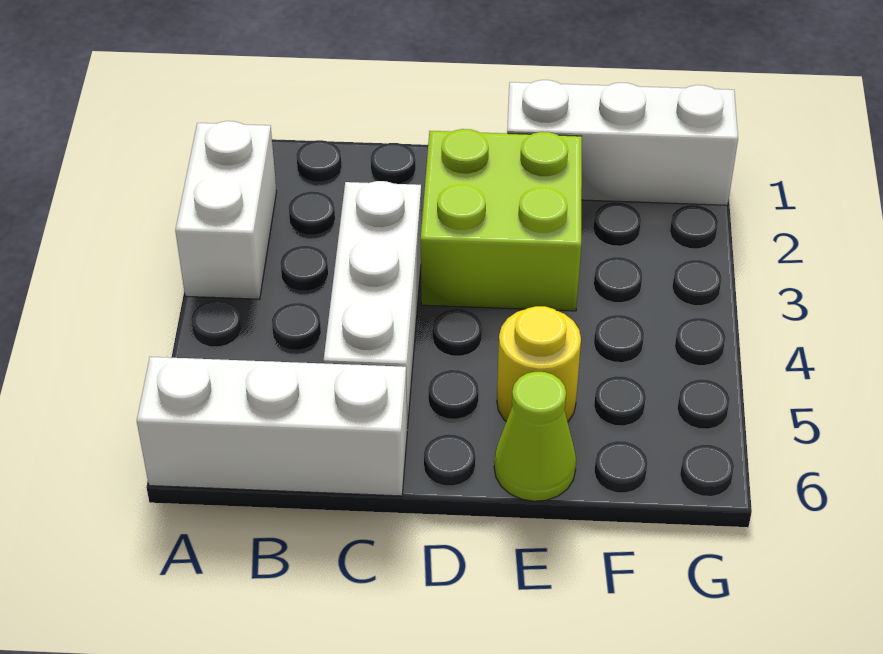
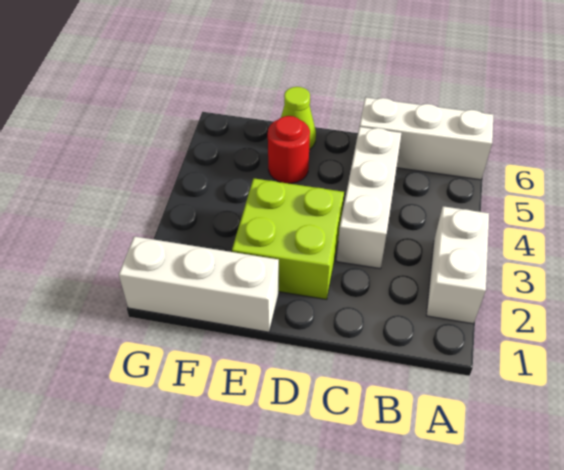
yellow 1x1 round brick [497,306,581,422] -> red 1x1 round brick [268,116,310,183]

